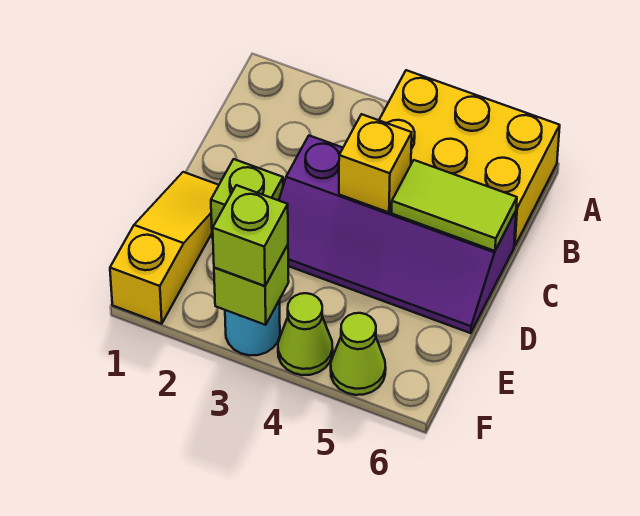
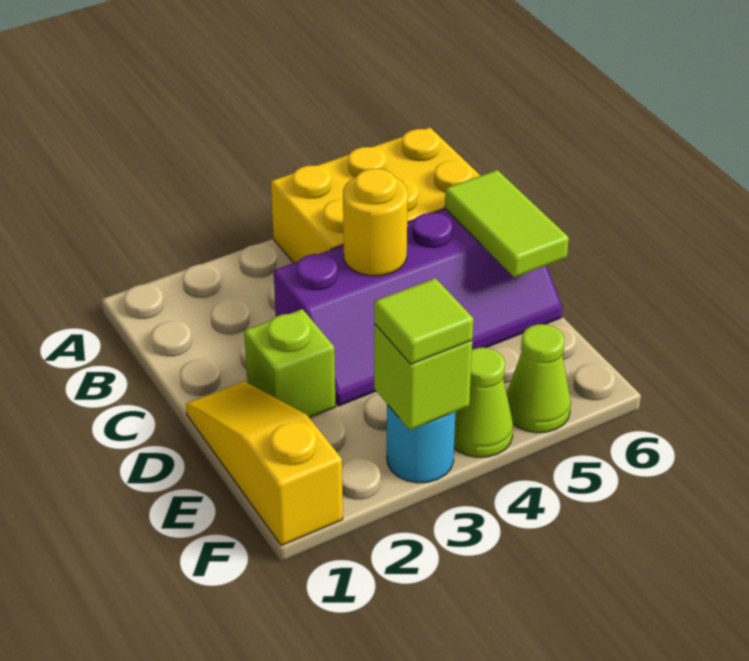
yellow 1x1 brick [339,114,412,212] -> yellow 1x1 round brick [343,169,408,276]
lime 1x2 tile [392,160,517,251] -> lime 1x2 tile turned to [445,170,569,277]
lime 1x1 brick [213,185,288,286] -> lime 1x1 tile [374,278,473,364]

